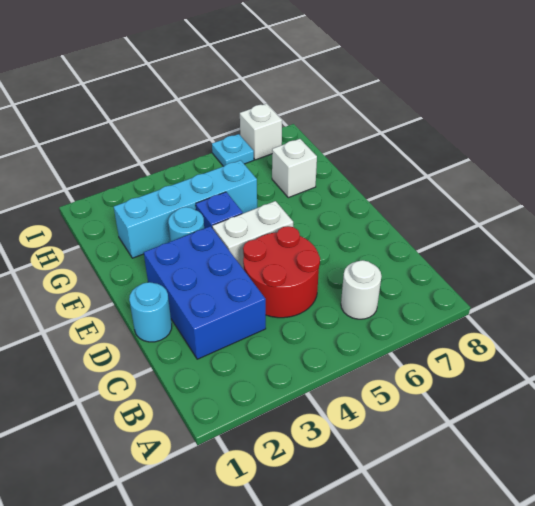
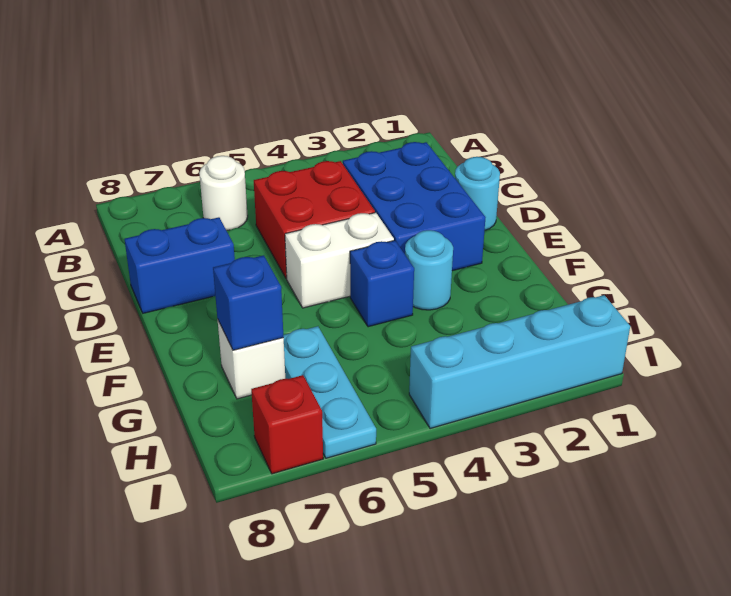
red 2x2 round brick [243,226,320,318] -> red 2x2 brick [254,161,375,279]
none -> blue 1x2 brick [125,217,235,313]
cyan 1x4 brick [114,160,257,258] -> cyan 1x4 brick moved to [409,295,630,429]
none -> blue 1x1 brick [213,255,284,350]
cyan 1x1 plate [212,134,254,166] -> cyan 1x3 plate [283,326,376,458]
white 1x1 brick [240,104,282,160] -> red 1x1 brick [251,375,323,474]

